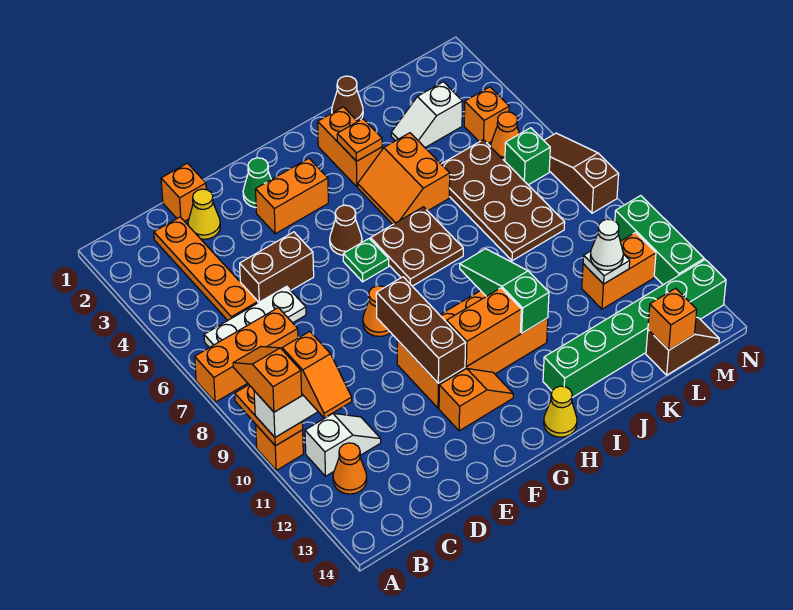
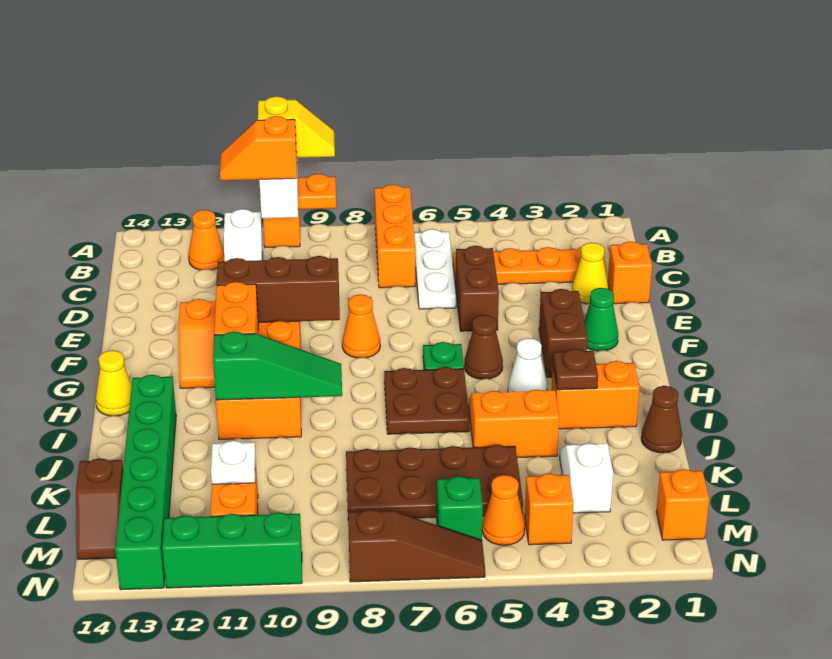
orange 1x2 slope [233,347,302,412] -> yellow 1x2 slope [258,96,335,158]
orange 1x2 brick [256,158,328,234] -> brown 1x2 brick [539,289,588,377]
orange 1x1 plate [337,119,382,161] -> brown 1x1 plate [553,349,598,390]
white 1x1 cone [590,219,623,270] -> white 1x1 cone moved to [508,338,547,392]
orange 1x1 brick [648,288,697,350] -> orange 1x1 brick moved to [656,469,709,540]

